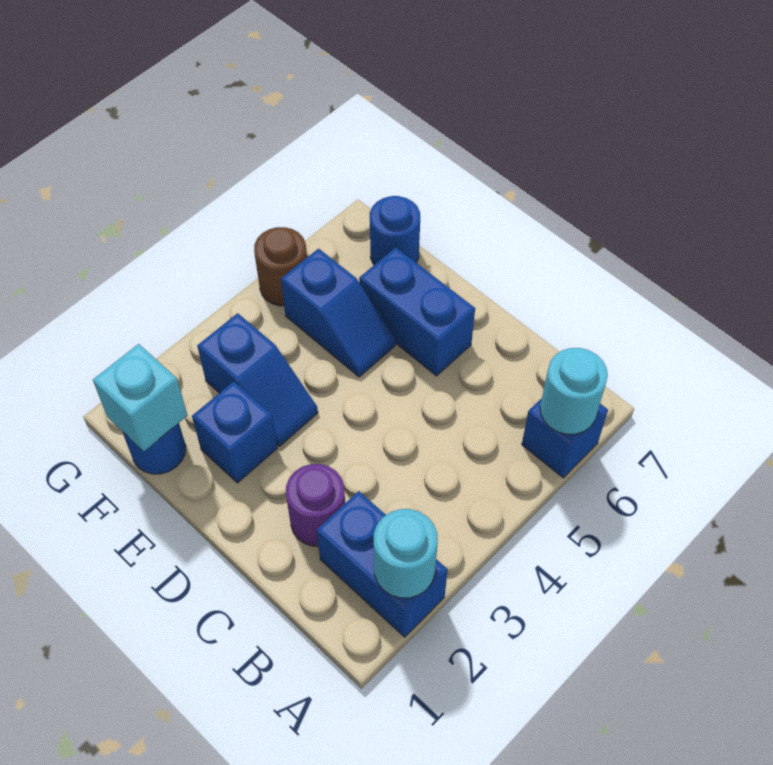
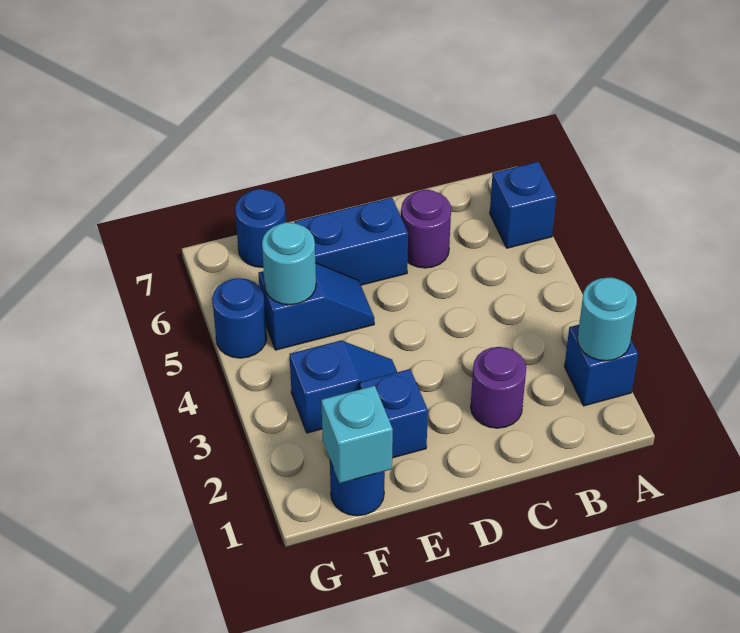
blue 1x2 brick [317,491,448,637] -> blue 1x1 brick [564,325,638,406]
cyan 1x1 round brick [540,348,608,434] -> cyan 1x1 round brick moved to [262,222,316,305]
none -> purple 1x1 round brick [401,190,451,268]
brown 1x1 round brick [254,227,307,306] -> blue 1x1 round brick [212,278,267,358]

